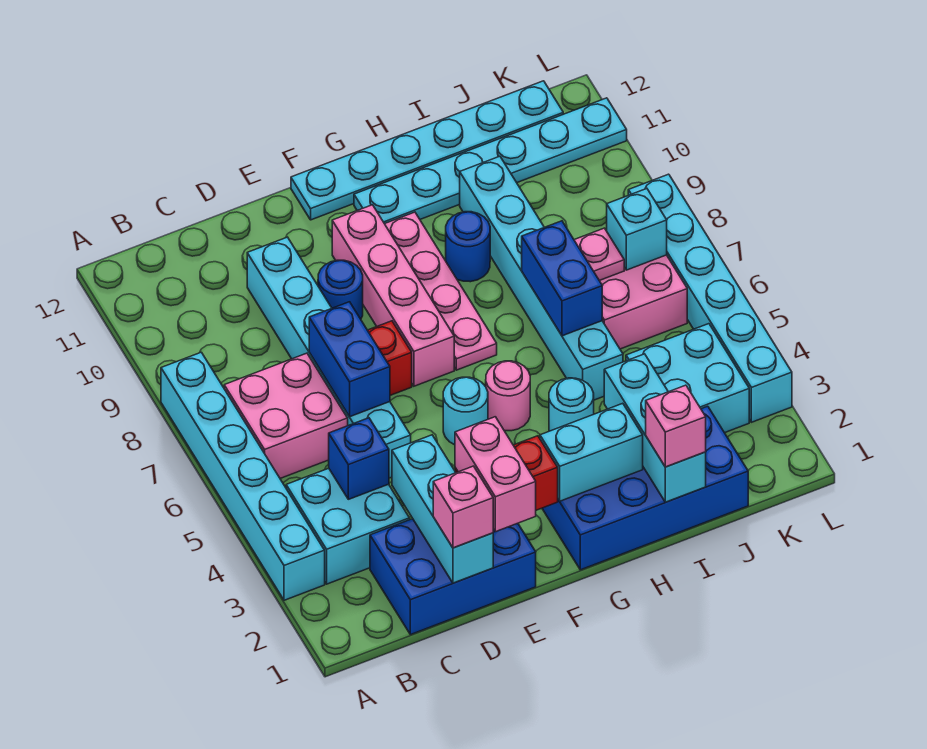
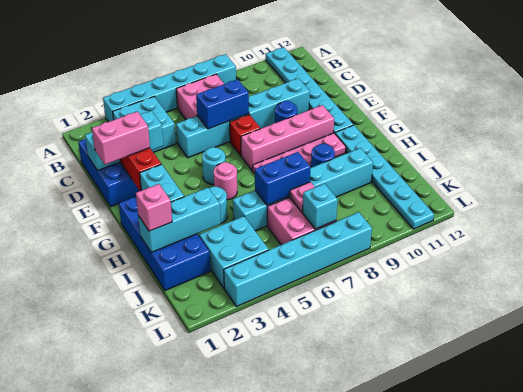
blue 1x1 brick [329,418,389,499] -> none
pink 1x1 brick [433,466,493,548] -> none
cyan 1x6 plate [291,81,563,220] -> cyan 1x6 plate moved to [266,47,353,133]

